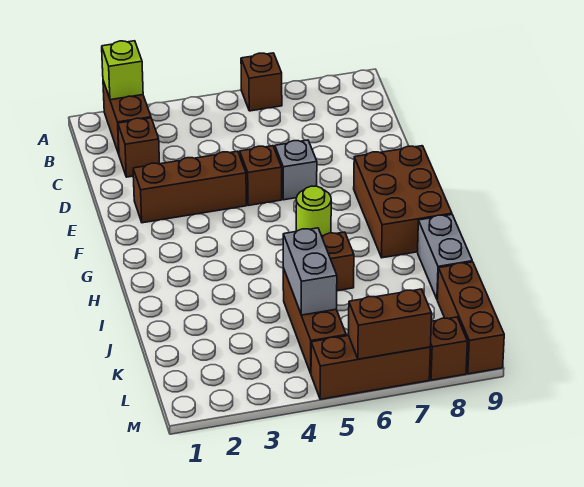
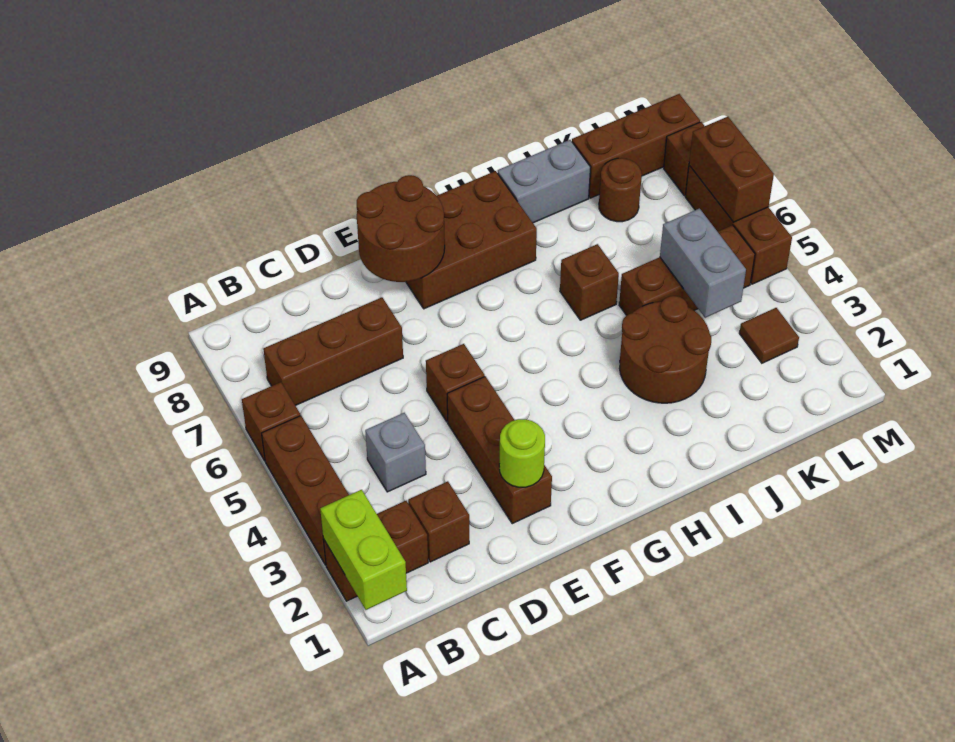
lime 1x1 brick [102,41,143,100] -> lime 1x2 brick [320,490,407,610]
none -> brown 1x3 brick [262,416,349,565]
none -> brown 1x3 brick [263,297,403,406]
grey 1x1 brick [275,140,317,200] -> grey 1x1 brick moved to [365,413,426,492]
none -> brown 2x2 round brick [357,175,445,282]
lime 1x1 round brick [296,186,331,236] -> lime 1x1 round brick moved to [499,419,545,487]
none -> brown 2x2 round brick [619,296,711,403]
grey 1x2 brick [283,228,337,315] -> grey 1x2 brick turned to [660,208,746,318]
none -> brown 1x1 round brick [599,158,642,222]
none -> brown 1x1 tile [739,308,799,363]

